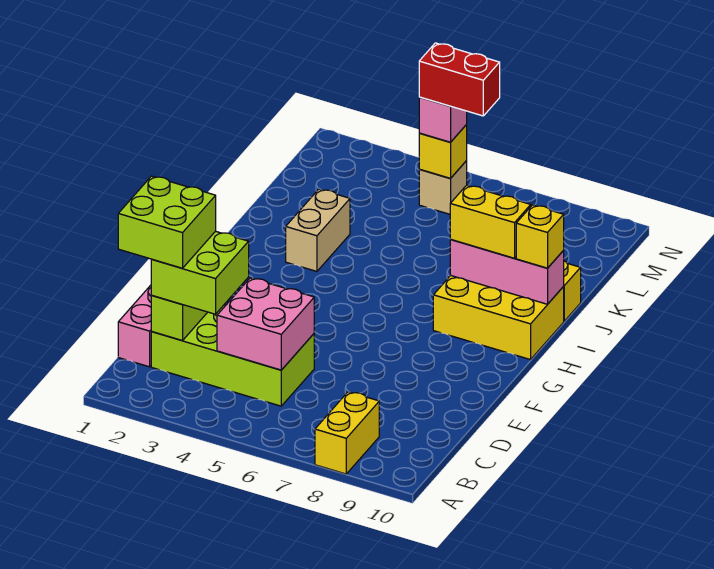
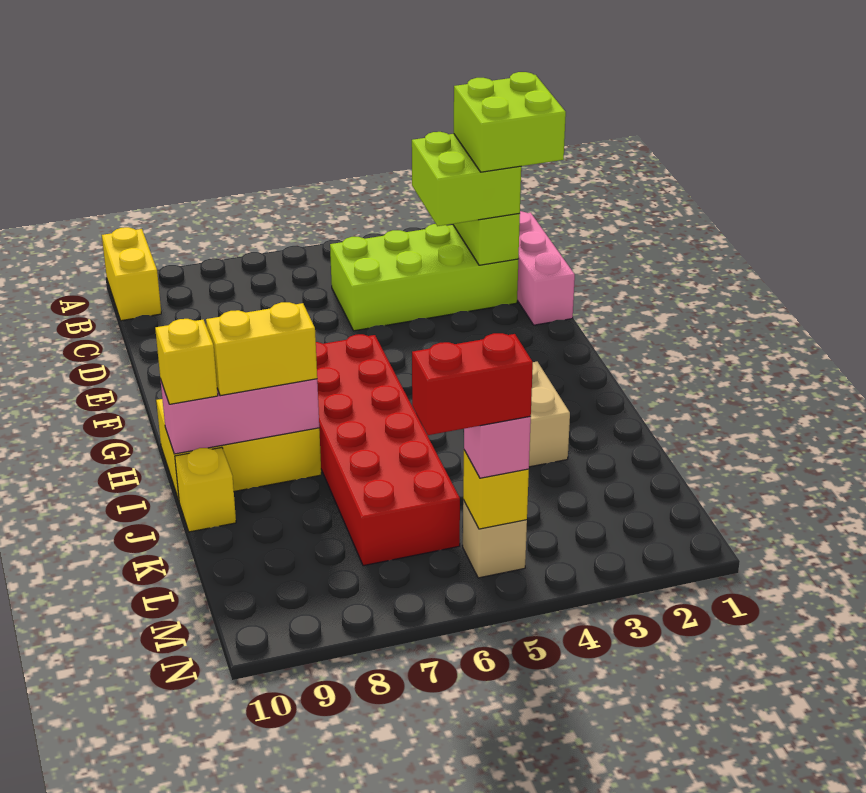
yellow 1x2 brick [315,392,379,474] -> yellow 1x2 brick moved to [102,227,161,321]
pink 2x2 brick [217,278,314,370] -> none
none -> red 2x6 brick [316,334,460,566]

